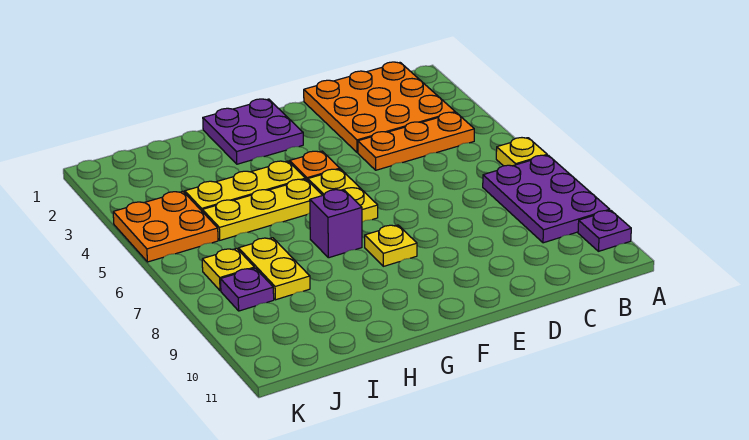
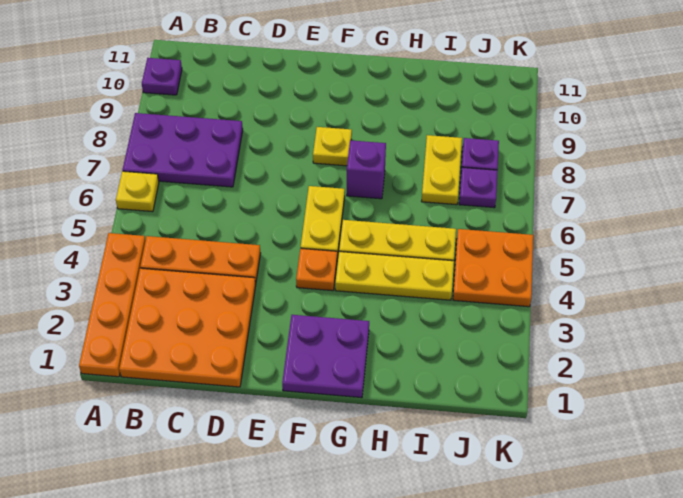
none -> orange 1x4 plate [79,233,146,377]
purple 2x3 plate [483,155,610,243] -> purple 2x3 plate turned to [122,113,243,187]
yellow 1x1 plate [202,248,254,291] -> purple 1x1 plate [459,167,498,208]

